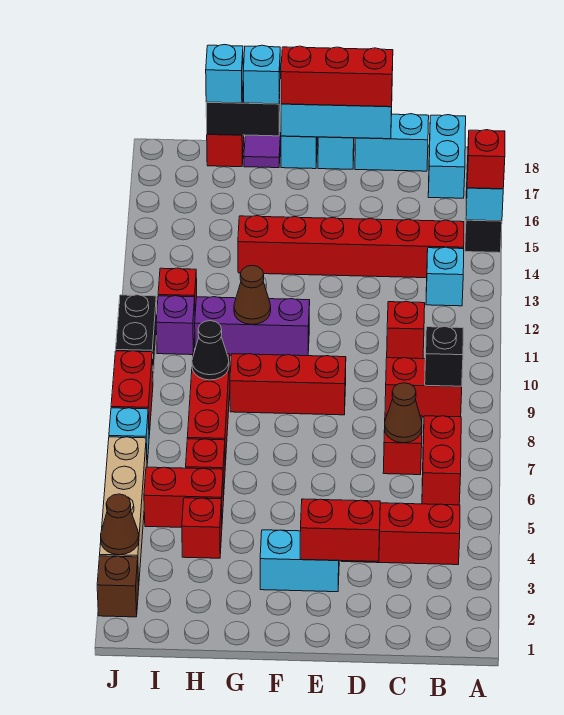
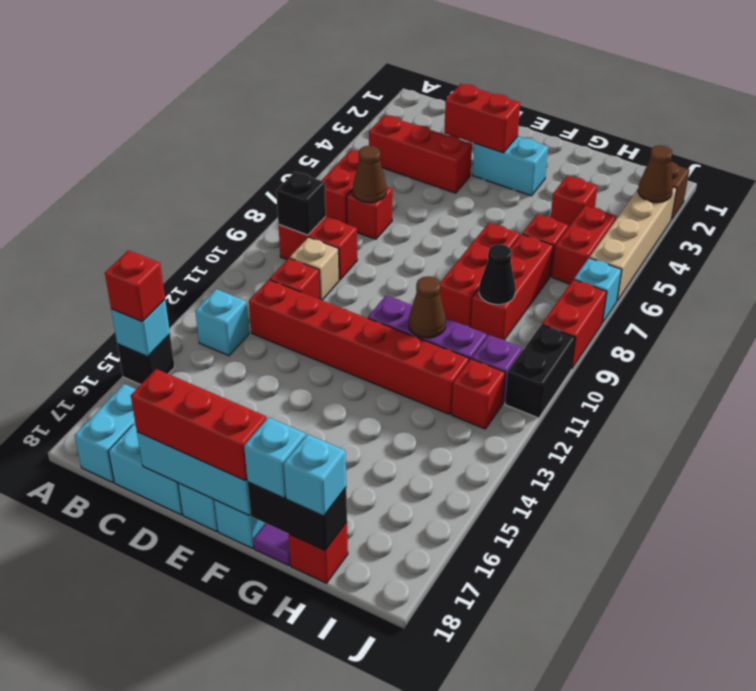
red 1x6 brick [238,216,464,278] -> red 1x6 brick moved to [249,280,469,415]
none -> tan 1x1 brick [290,237,339,300]
red 1x3 brick [230,354,346,415] -> red 1x3 brick turned to [440,223,520,327]
red 1x2 brick [144,467,224,527] -> red 1x2 brick turned to [552,206,616,284]

